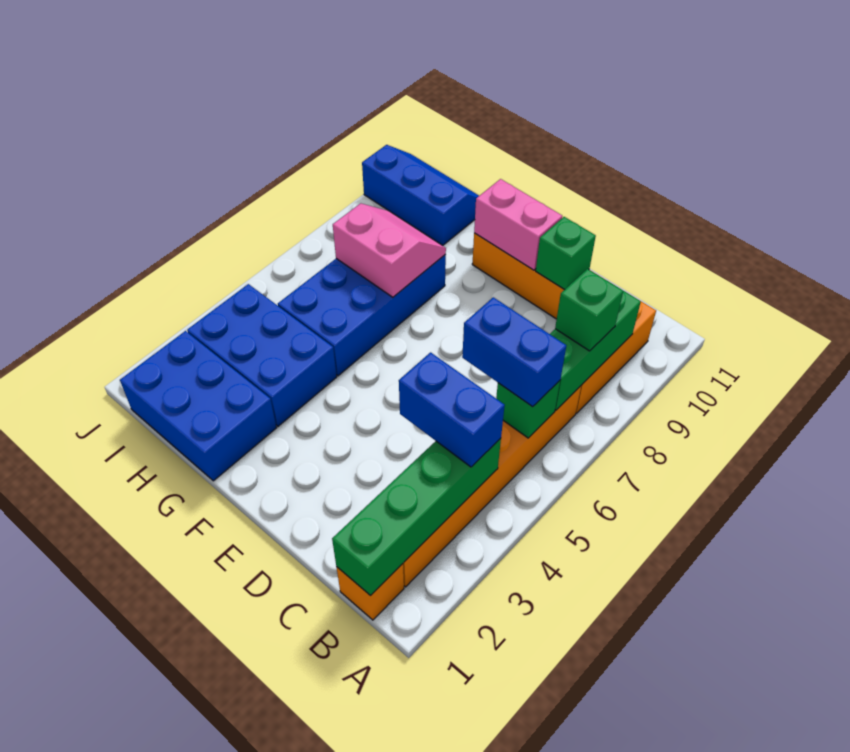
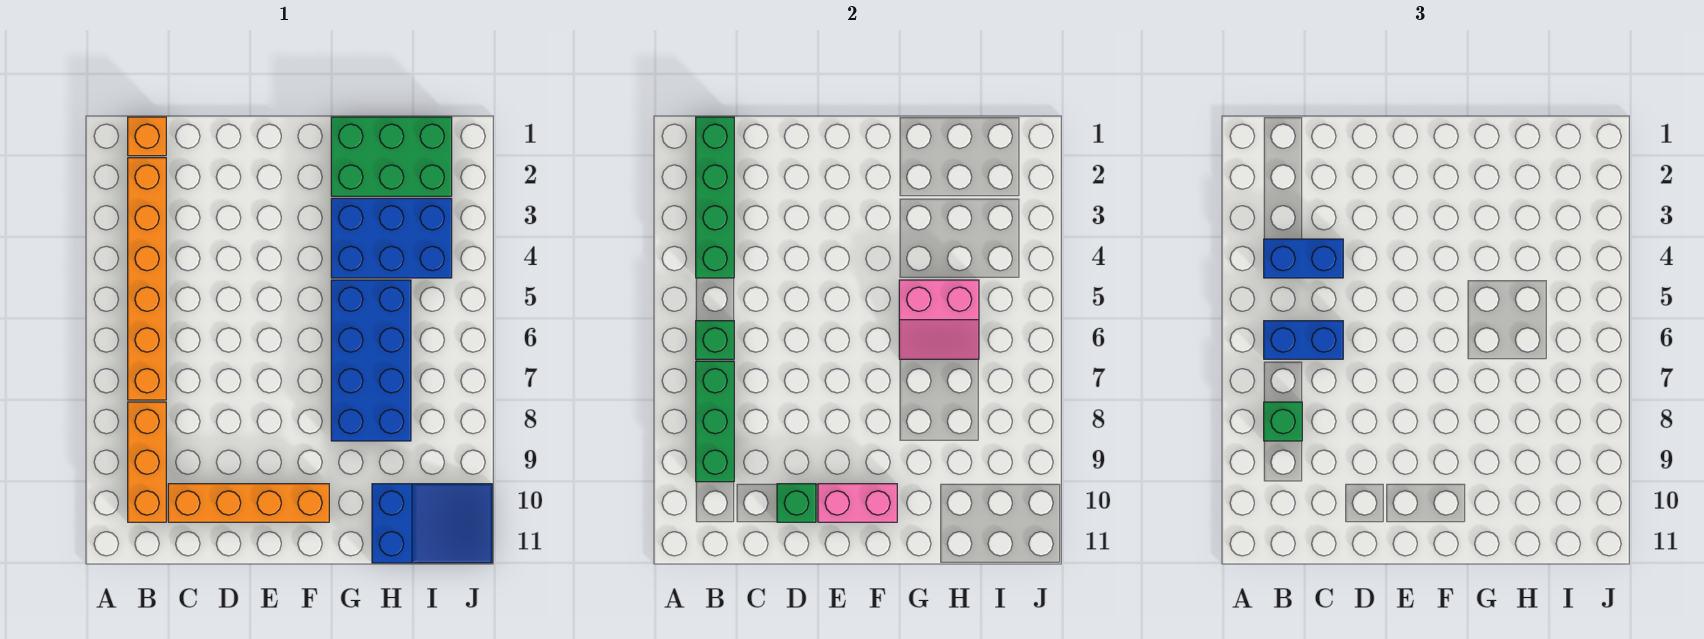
blue 2x3 brick [120,331,277,481] -> green 2x3 brick [331,117,452,196]
pink 2x2 slope [333,203,446,297] -> pink 2x2 slope moved to [899,280,979,359]
blue 2x3 slope [362,145,479,245] -> blue 2x3 slope turned to [372,484,492,563]

